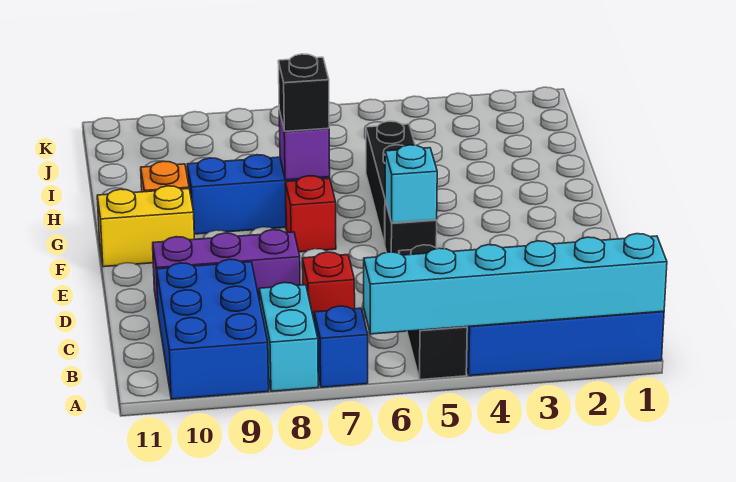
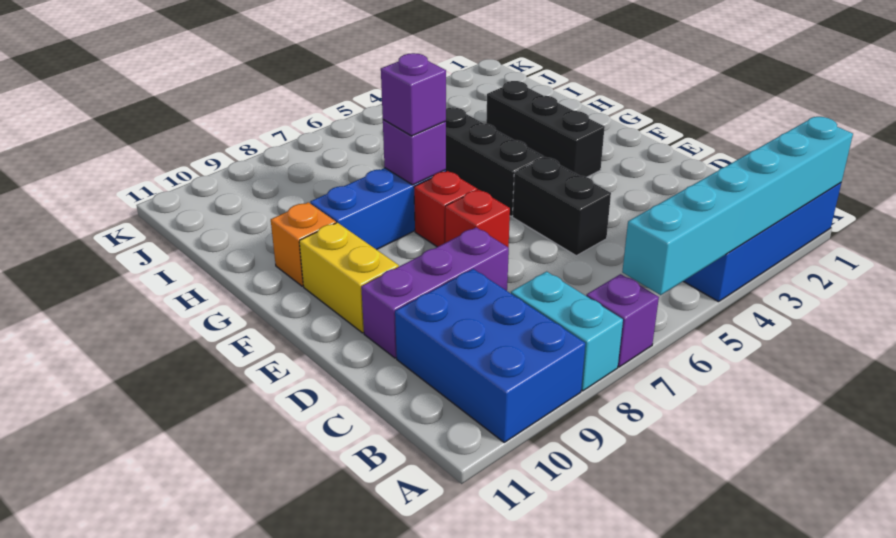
black 1x3 brick [399,245,467,380] -> black 1x3 brick moved to [486,81,605,177]
blue 1x1 brick [314,306,368,387] -> purple 1x1 brick [586,274,659,367]
red 1x1 brick [302,252,355,319] -> red 1x1 brick moved to [445,190,510,247]
black 1x1 brick [385,201,437,253] -> black 1x2 brick [512,157,611,256]
cyan 1x1 brick [385,145,437,223] -> none
yellow 1x2 brick [97,186,194,267] -> yellow 1x2 brick turned to [299,223,399,333]
black 1x1 brick [278,54,329,131] -> purple 1x1 brick [381,53,446,136]

